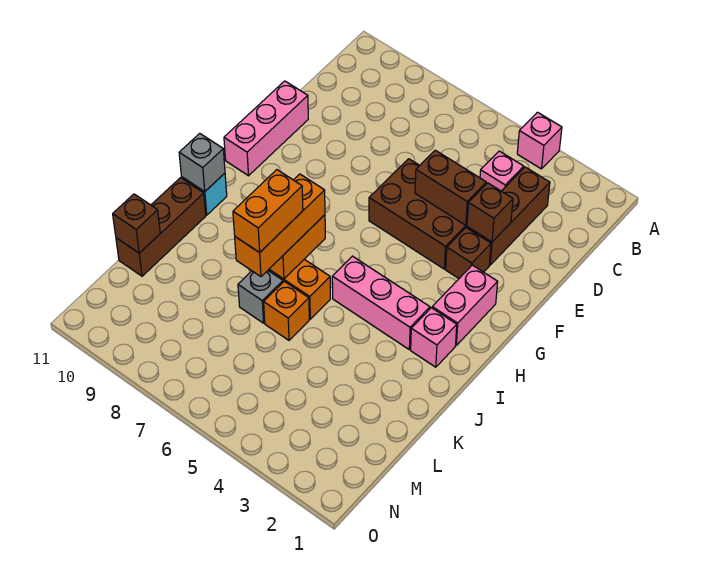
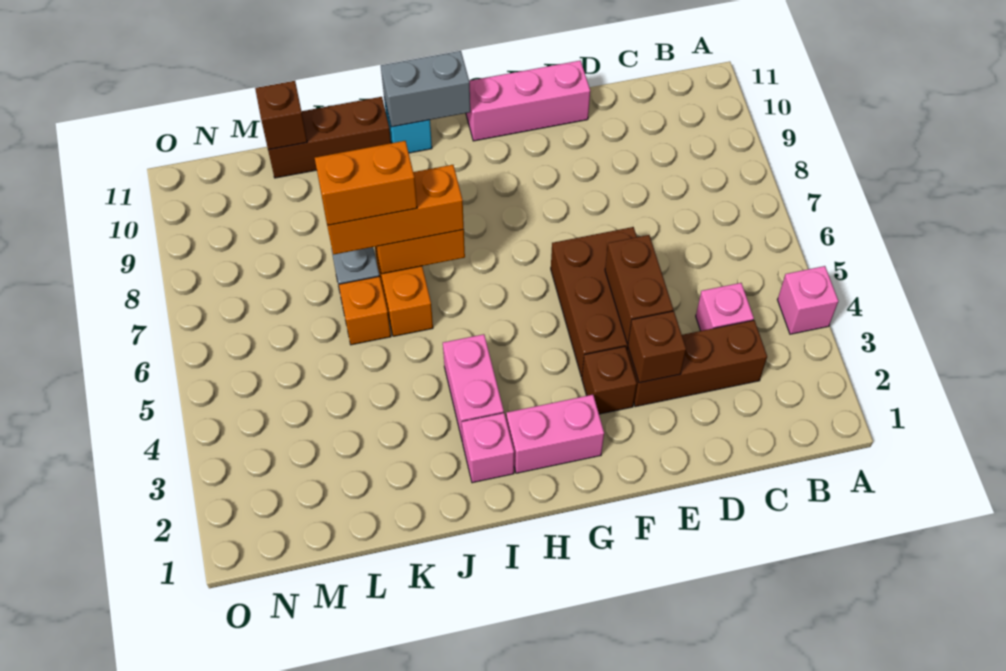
pink 1x3 brick [332,256,430,349] -> pink 1x2 brick [443,334,504,442]
grey 1x1 brick [179,133,225,192] -> grey 1x2 brick [381,51,470,127]

